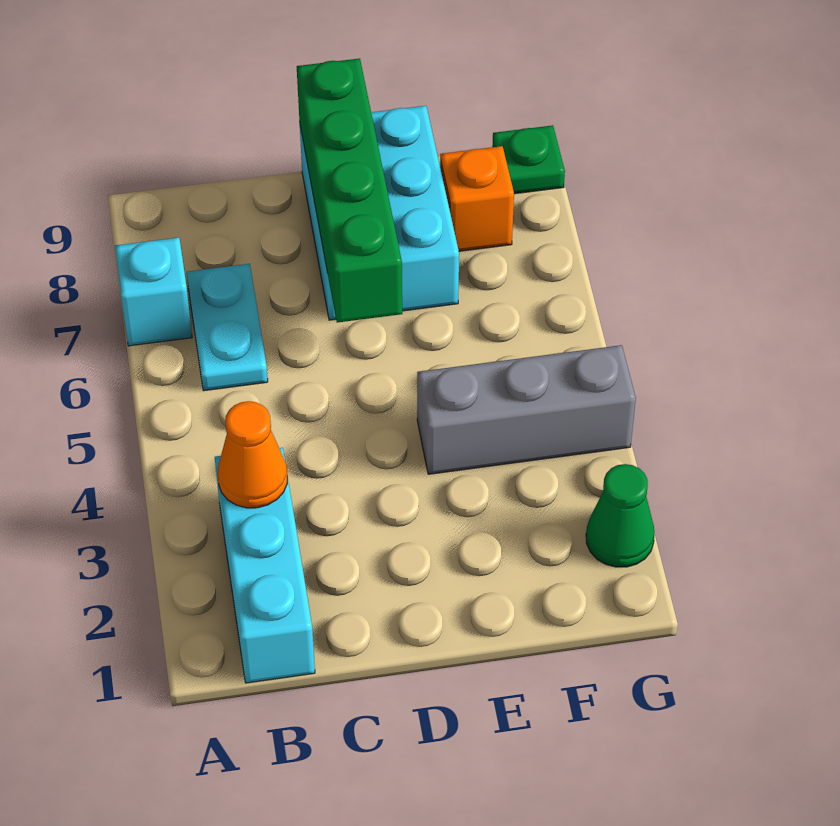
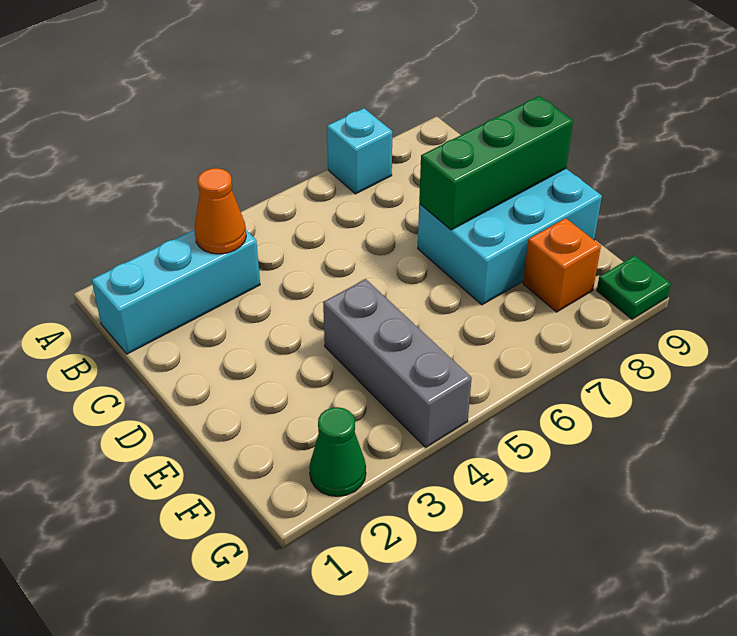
cyan 1x2 plate [187,264,268,391] -> none
green 1x4 brick [297,58,402,323] -> green 1x3 brick [419,96,573,230]

